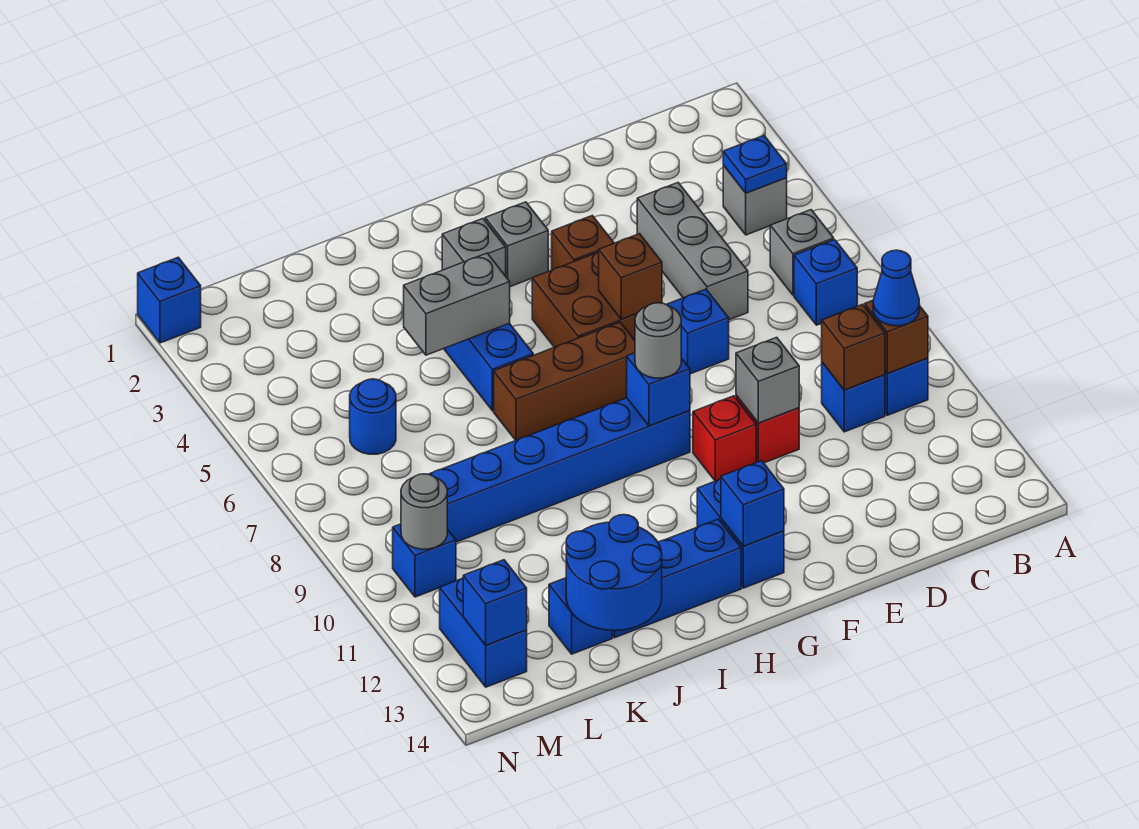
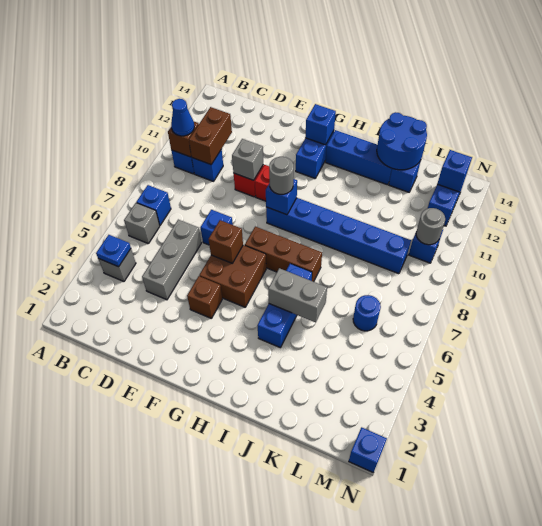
brown 1x1 brick [822,304,885,390] -> brown 1x2 brick [189,107,232,165]
grey 1x1 brick [485,202,548,287] -> none
grey 1x1 brick [442,219,506,276] -> none

